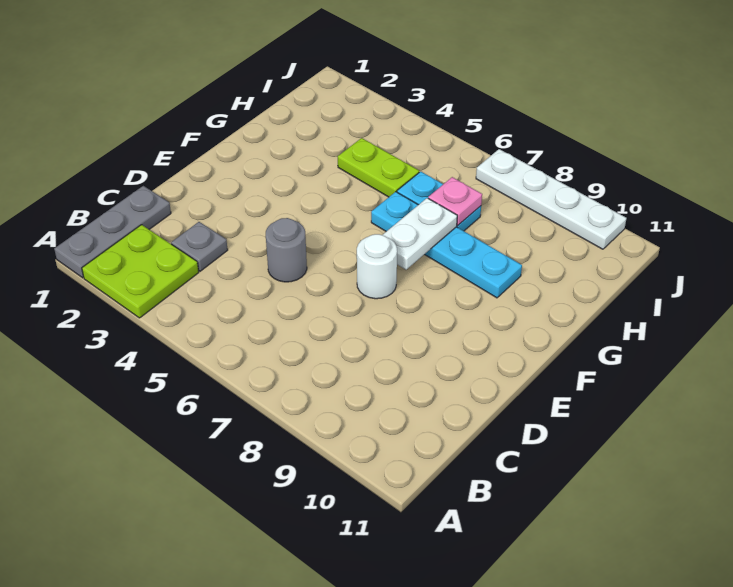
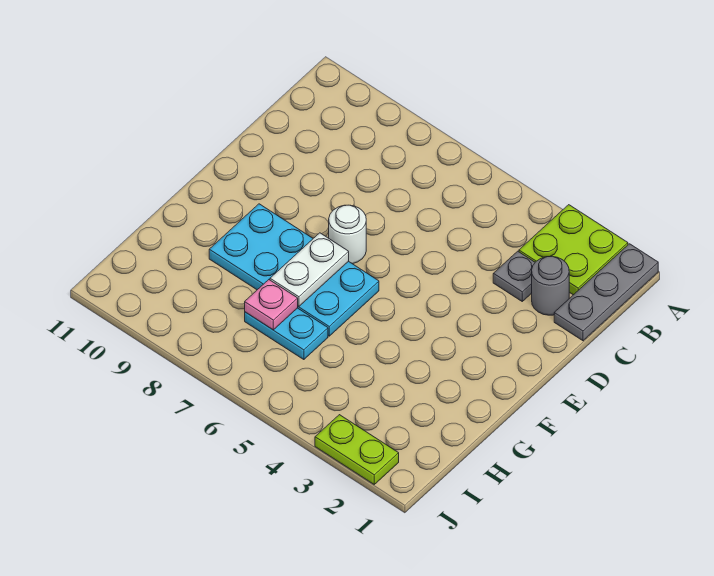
grey 1x1 round brick [266,218,307,282] -> grey 1x1 round brick moved to [532,256,569,315]
cyan 1x4 plate [371,192,522,298] -> cyan 2x4 plate [209,204,379,336]
lime 1x2 plate [338,138,419,197] -> lime 1x2 plate moved to [315,415,399,484]
white 1x4 plate [476,149,627,249] -> none

